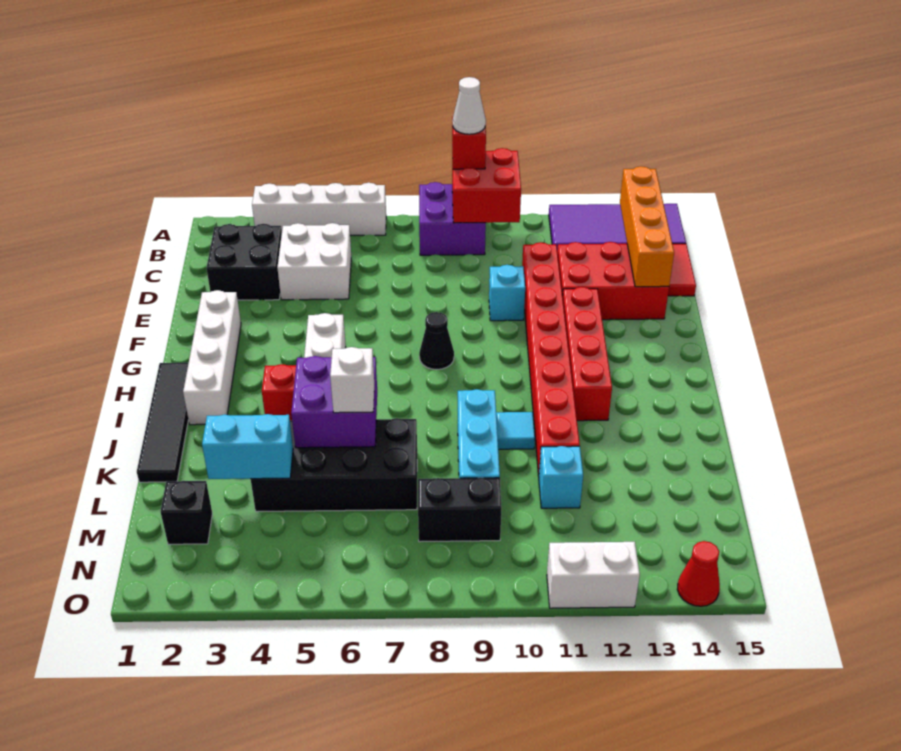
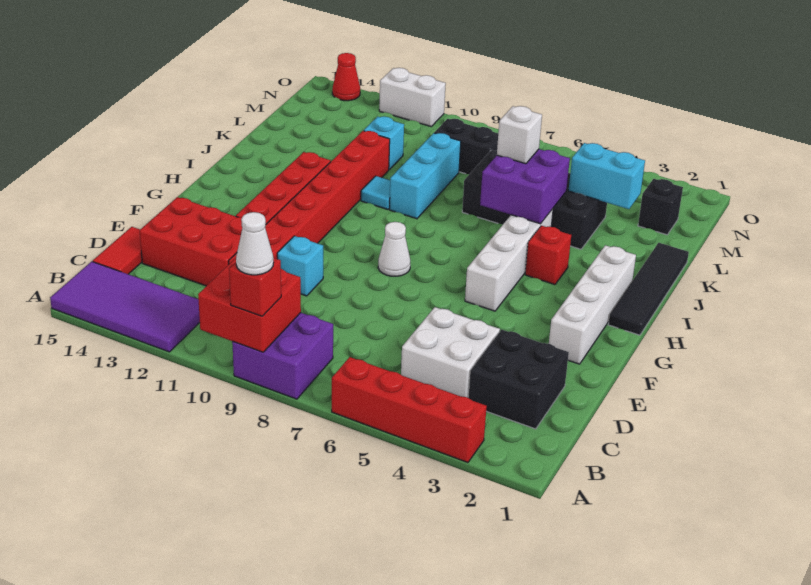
white 1x4 brick [252,183,386,235] -> red 1x4 brick [332,357,487,463]
orange 1x4 brick [620,166,674,287] -> none
black 1x1 cone [419,312,454,370] -> white 1x1 cone [378,222,410,276]

